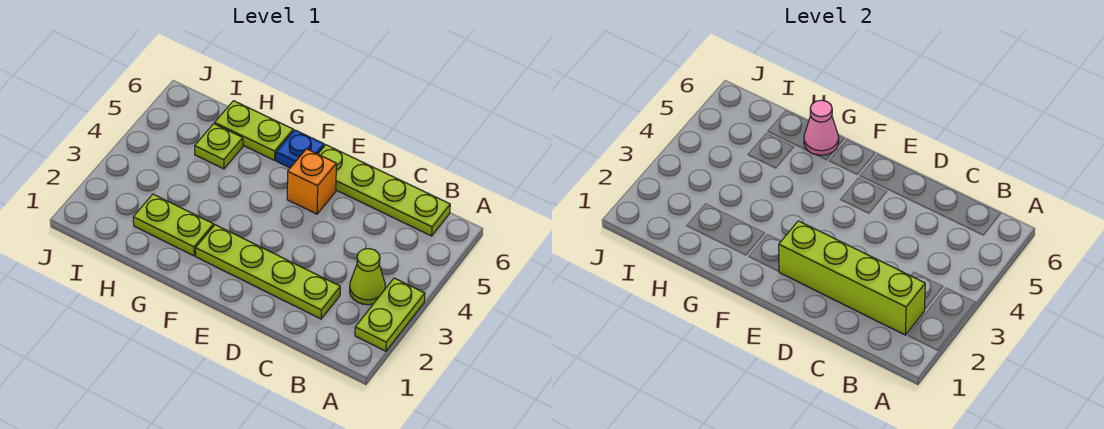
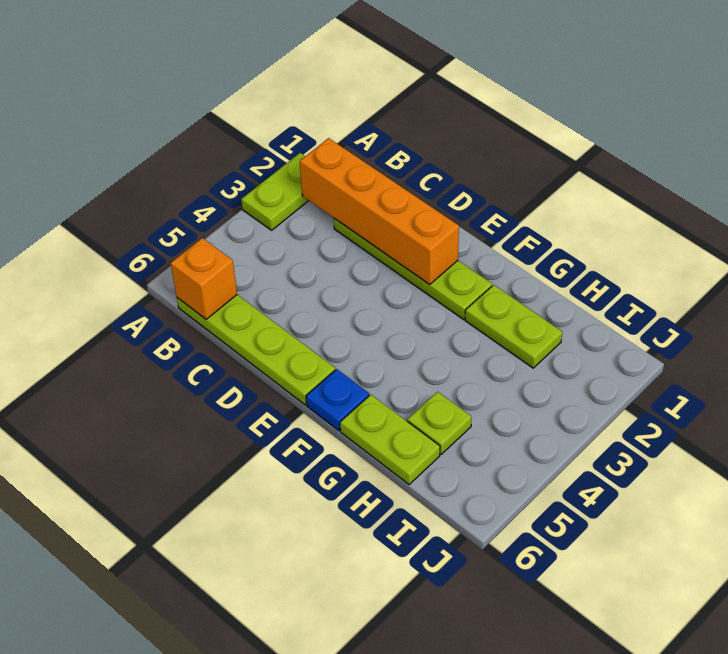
lime 1x4 brick [779,221,925,335] -> orange 1x4 brick [300,138,459,285]
lime 1x1 cone [350,249,385,305] -> none
orange 1x1 brick [287,149,336,214] -> orange 1x1 brick moved to [171,238,237,319]
pink 1x1 cone [804,100,839,155] -> none

